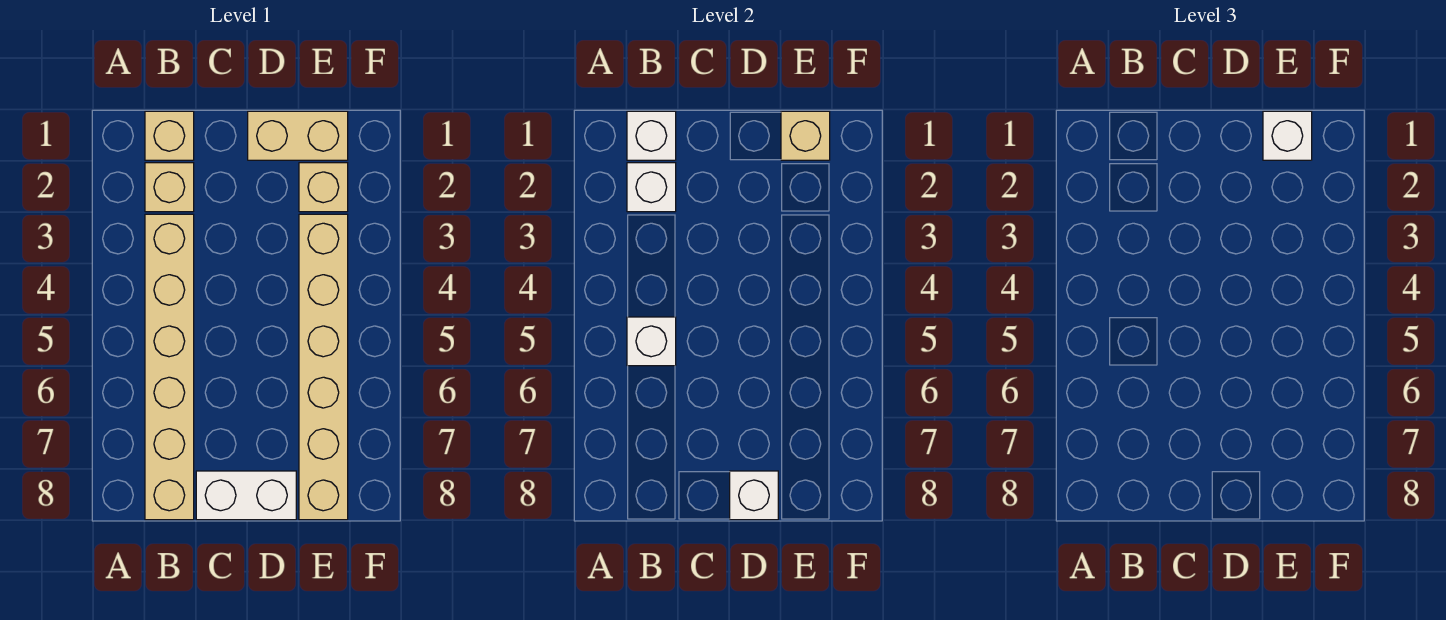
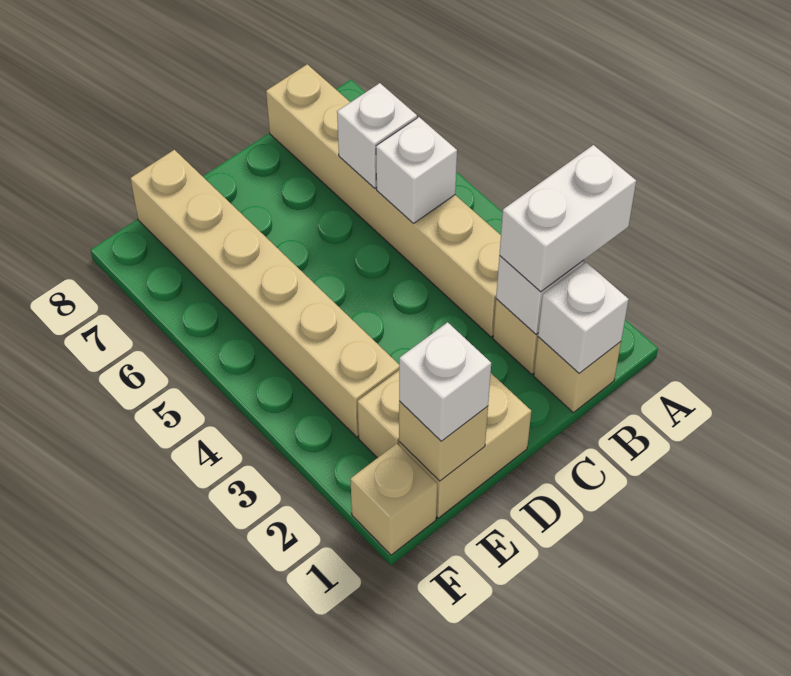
white 1x2 brick [196,471,296,520] -> white 1x2 brick moved to [499,145,636,292]
white 1x1 brick [730,471,778,520] -> white 1x1 brick moved to [337,83,417,188]
none -> tan 1x1 brick [350,444,437,555]

